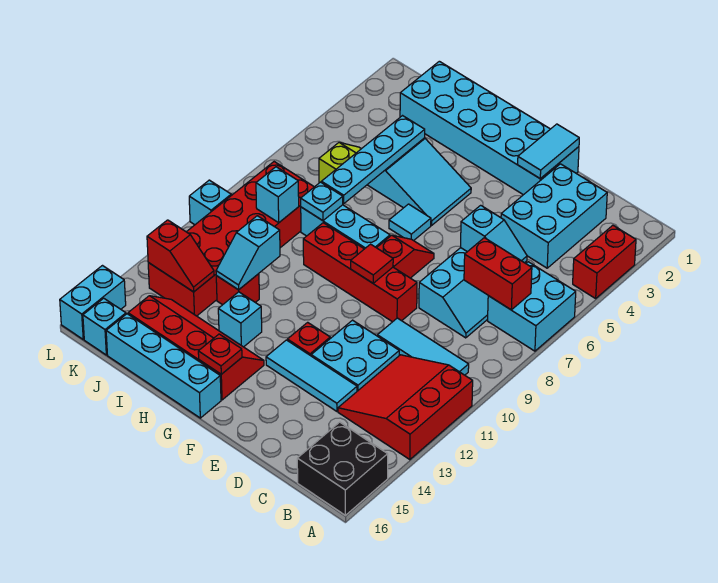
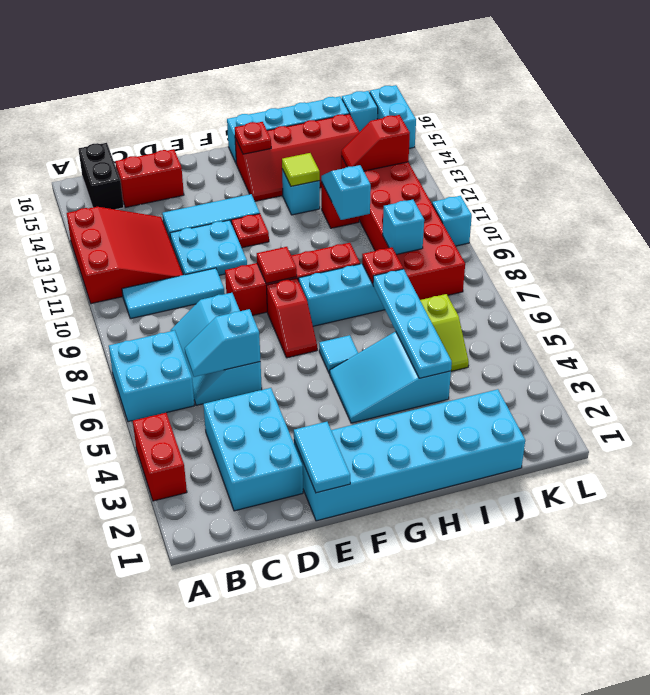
black 2x2 brick [297,422,388,515] -> black 1x2 brick [78,143,124,210]
red 1x2 brick [464,238,532,310] -> red 1x2 brick moved to [115,149,184,207]
none -> lime 1x1 tile [282,153,320,186]
cyan 1x1 plate [301,182,343,221] -> red 1x1 plate [362,247,403,284]

